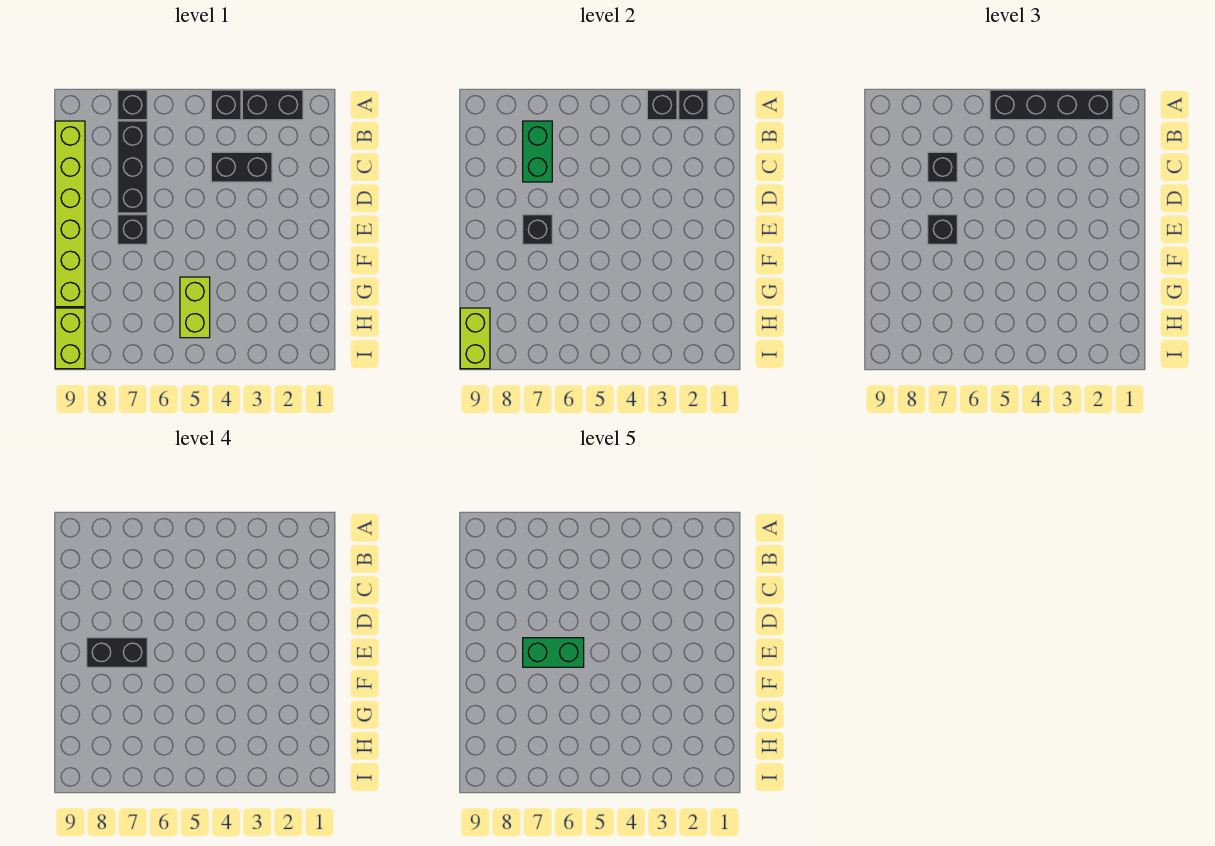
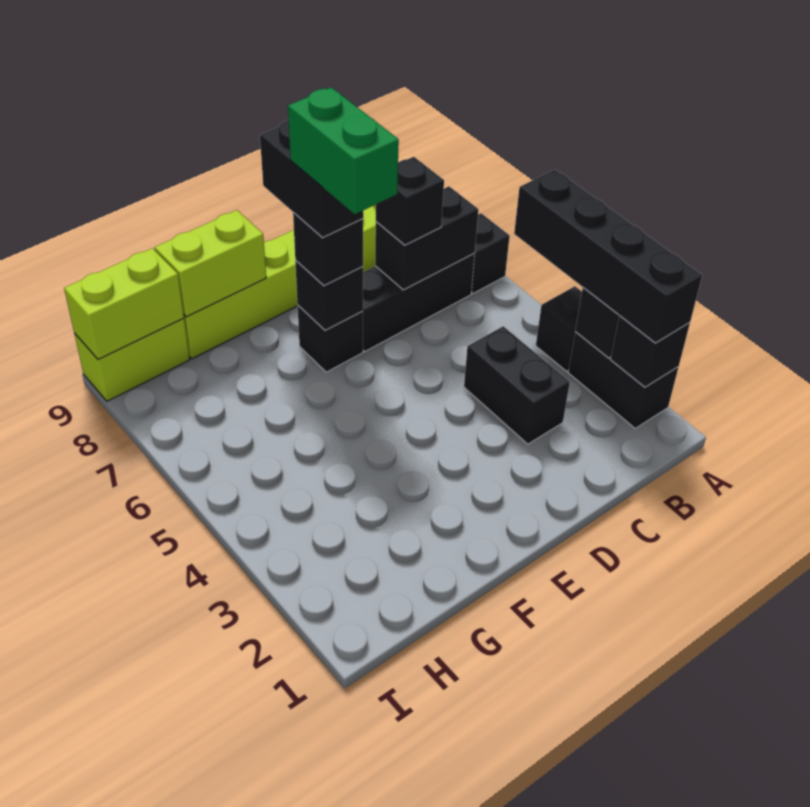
green 1x2 brick [523,121,552,182] -> black 1x2 brick [375,186,479,290]
lime 1x2 brick [180,277,210,338] -> lime 1x2 brick moved to [155,210,266,317]

